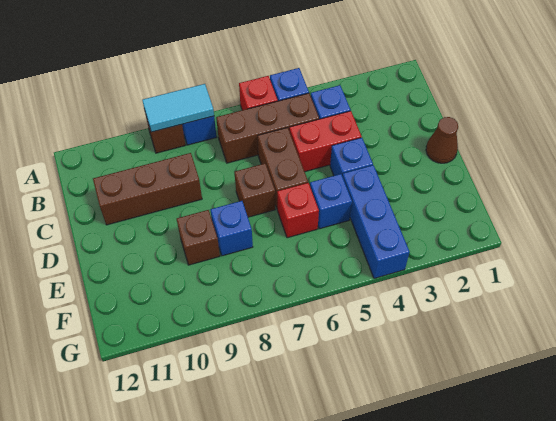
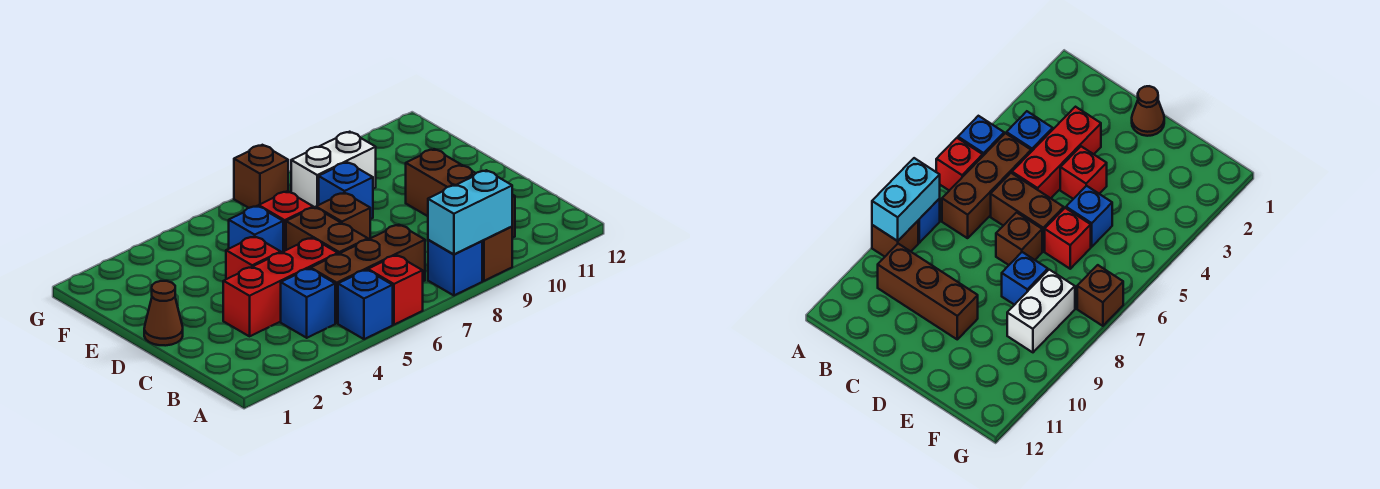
cyan 1x2 tile [142,84,214,132] -> cyan 1x2 brick [428,170,512,254]
red 1x2 brick [289,111,362,172] -> red 1x3 brick [223,238,338,336]
brown 1x3 brick [93,153,202,225] -> brown 1x3 brick turned to [406,149,515,238]
blue 1x1 brick [330,138,373,176] -> red 1x1 brick [226,236,281,279]
blue 1x3 brick [342,165,410,279] -> none
brown 1x1 brick [177,210,220,265] -> brown 1x1 brick moved to [234,145,288,208]
none -> white 1x2 brick [291,132,376,208]

